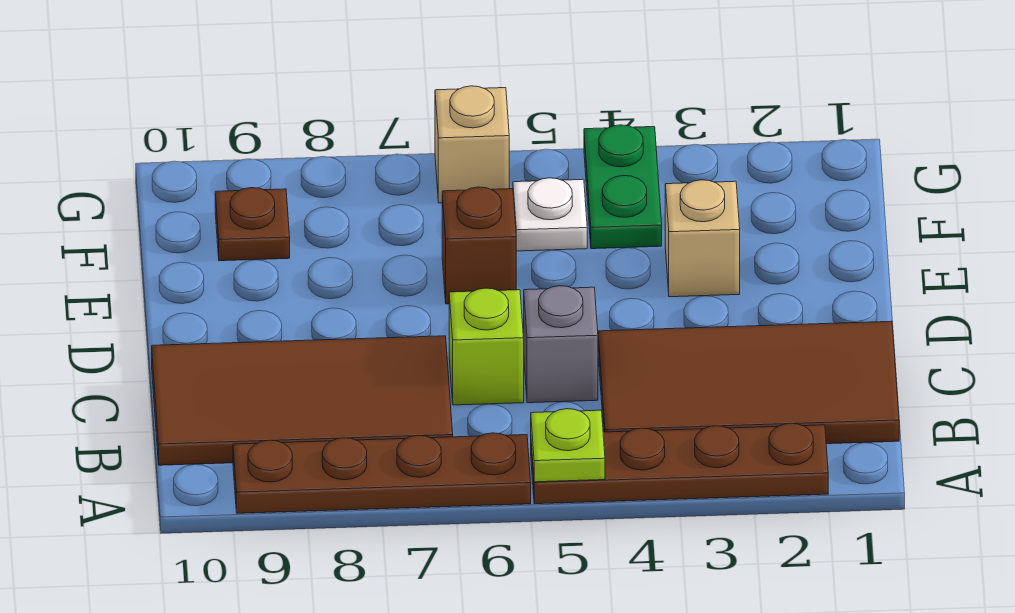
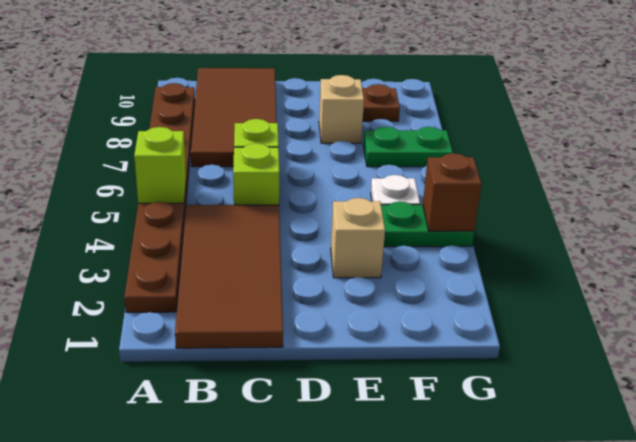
lime 1x1 plate [531,409,605,482] -> lime 1x1 brick [134,127,186,203]
grey 1x1 brick [524,286,598,403] -> lime 1x1 brick [233,143,280,205]
brown 1x1 brick [442,187,516,304] -> brown 1x1 brick moved to [423,153,481,231]
none -> green 1x2 plate [363,127,453,167]
tan 1x1 brick [435,86,509,203] -> tan 1x1 brick moved to [319,75,364,143]

